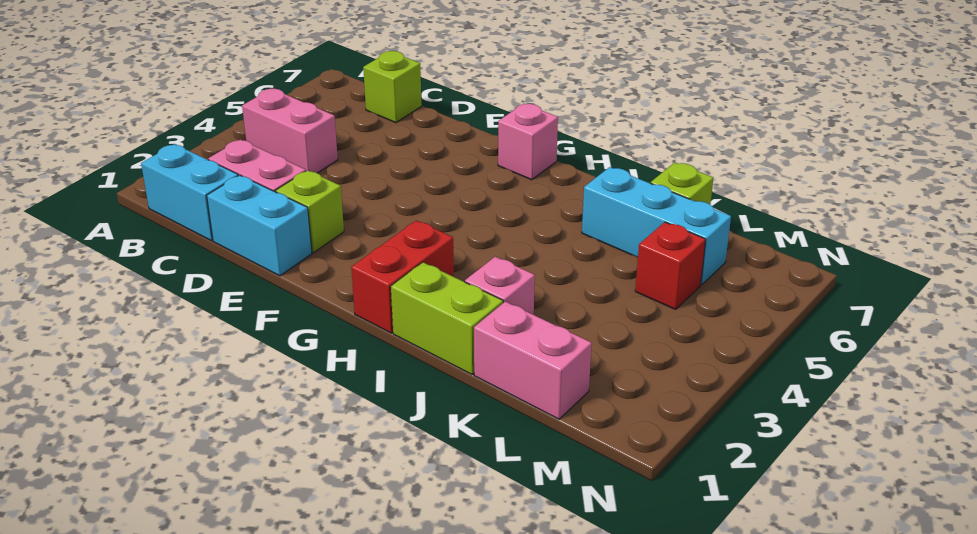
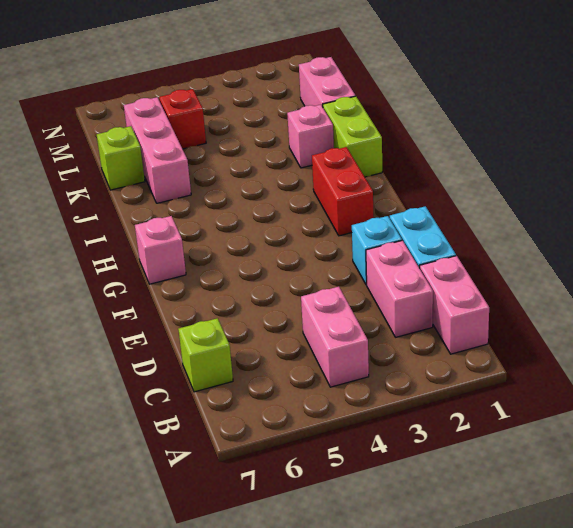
cyan 1x2 brick [141,144,238,241] -> pink 1x2 brick [420,256,489,354]
lime 1x1 brick [276,170,344,253] -> cyan 1x1 brick [352,216,402,285]
red 1x2 brick [351,220,454,333] -> red 1x2 brick turned to [312,147,374,236]
cyan 1x3 brick [582,167,731,285] -> pink 1x3 brick [124,97,191,203]

